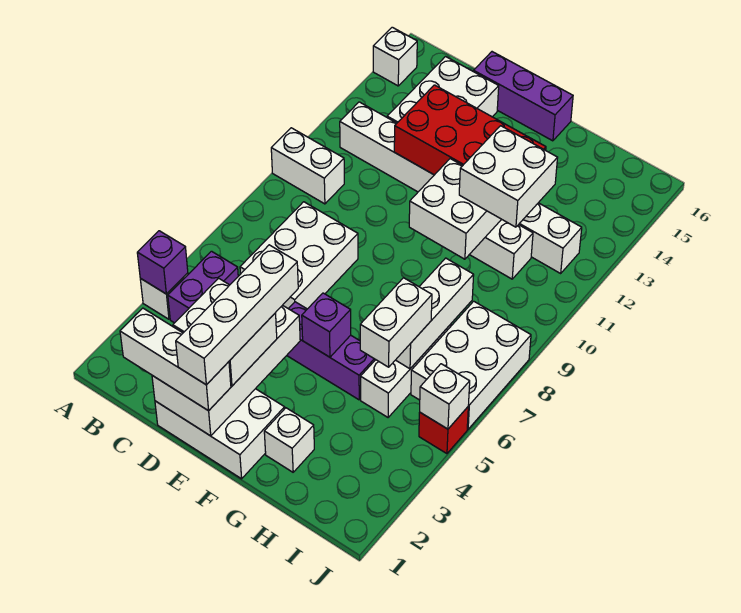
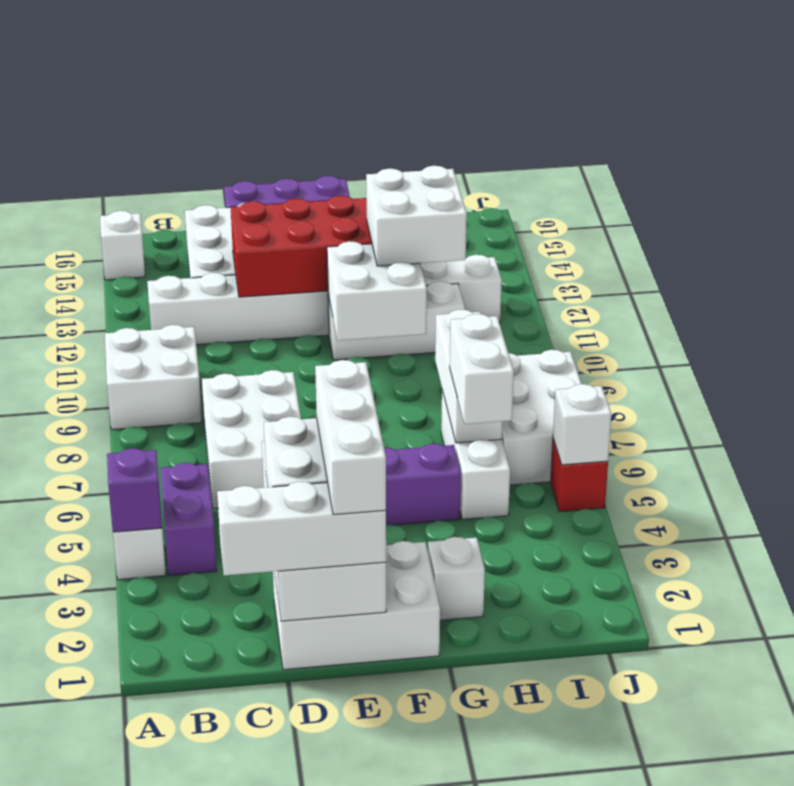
white 1x2 brick [271,128,344,204] -> white 2x2 brick [105,325,202,430]
white 1x4 brick [176,245,298,385] -> white 1x3 brick [315,360,386,515]
purple 1x1 brick [302,293,351,357] -> none

